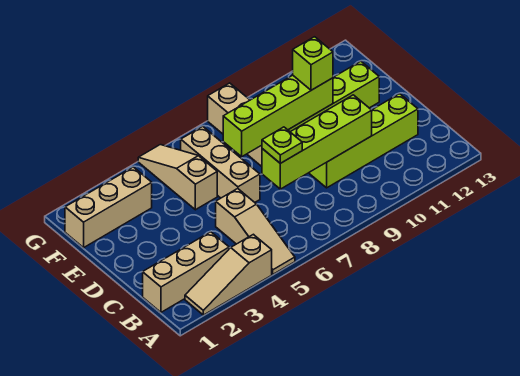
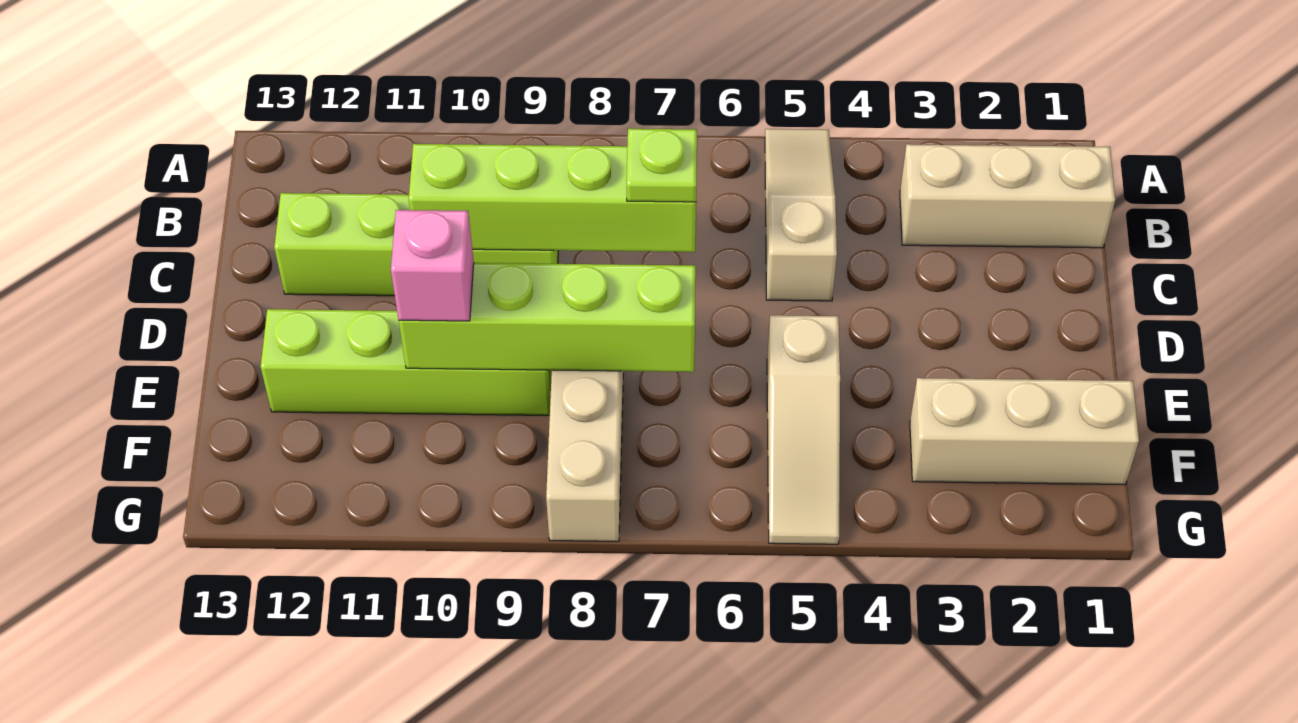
tan 1x3 slope [185,234,272,315] -> none
tan 1x3 brick [181,126,260,202] -> none
lime 1x1 brick [293,37,333,90] -> pink 1x1 brick [391,210,474,321]

